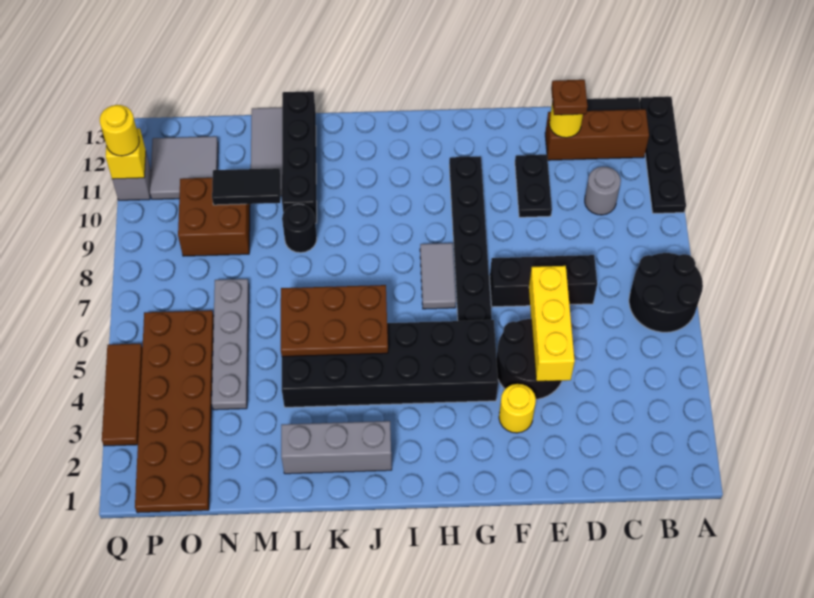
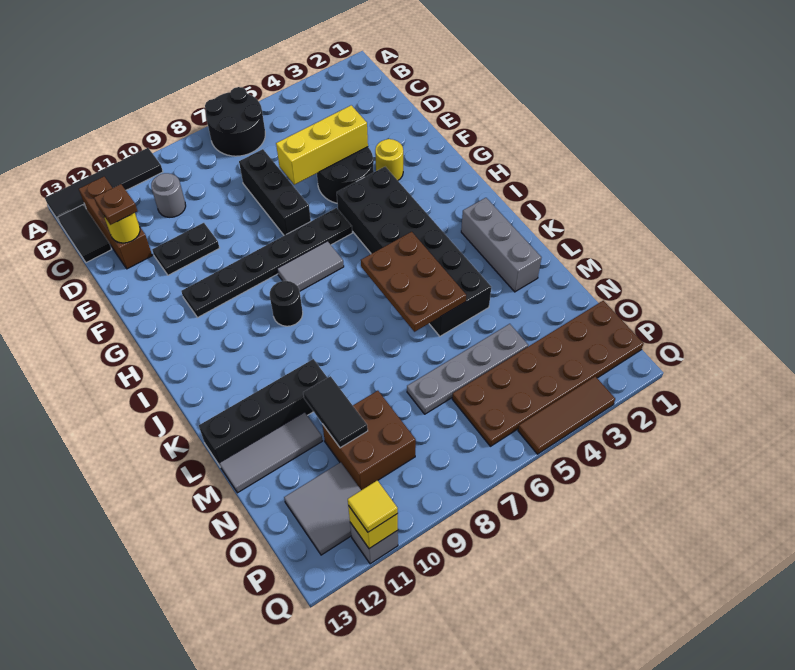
black 1x4 plate [640,97,686,213] -> black 1x4 tile [45,148,163,221]
black 1x1 round brick [282,204,317,253] -> black 1x1 round brick moved to [270,281,303,326]
yellow 1x1 round brick [100,105,139,156] -> yellow 1x1 tile [348,480,398,532]

